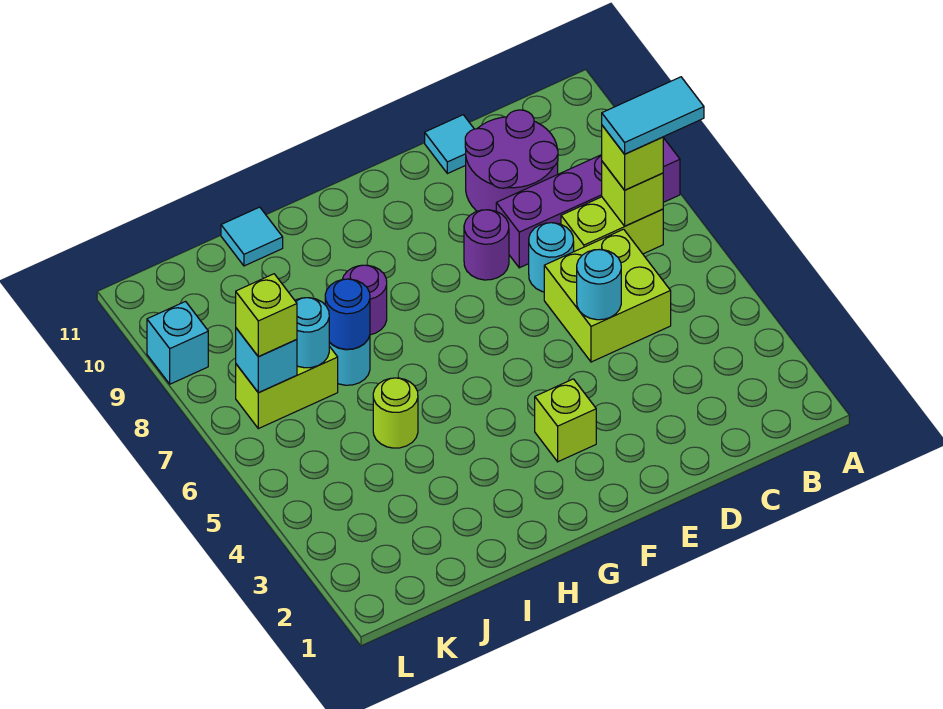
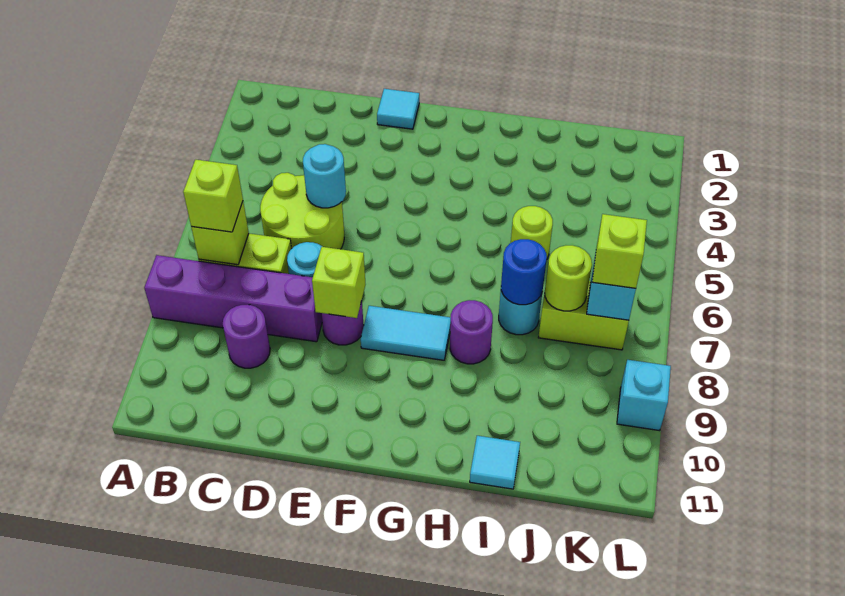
cyan 1x2 tile [602,77,704,154] -> cyan 1x2 tile moved to [361,306,451,360]
lime 2x2 brick [544,229,671,362] -> lime 2x2 round brick [260,173,344,249]
purple 2x2 round brick [465,110,558,211] -> purple 1x1 round brick [223,305,270,368]
cyan 1x1 tile [425,115,474,174] -> cyan 1x1 tile moved to [377,89,419,129]
lime 1x1 brick [535,379,596,462] -> lime 1x1 brick moved to [312,247,366,318]
cyan 1x1 round brick [295,298,329,368] -> lime 1x1 round brick [545,245,592,311]

